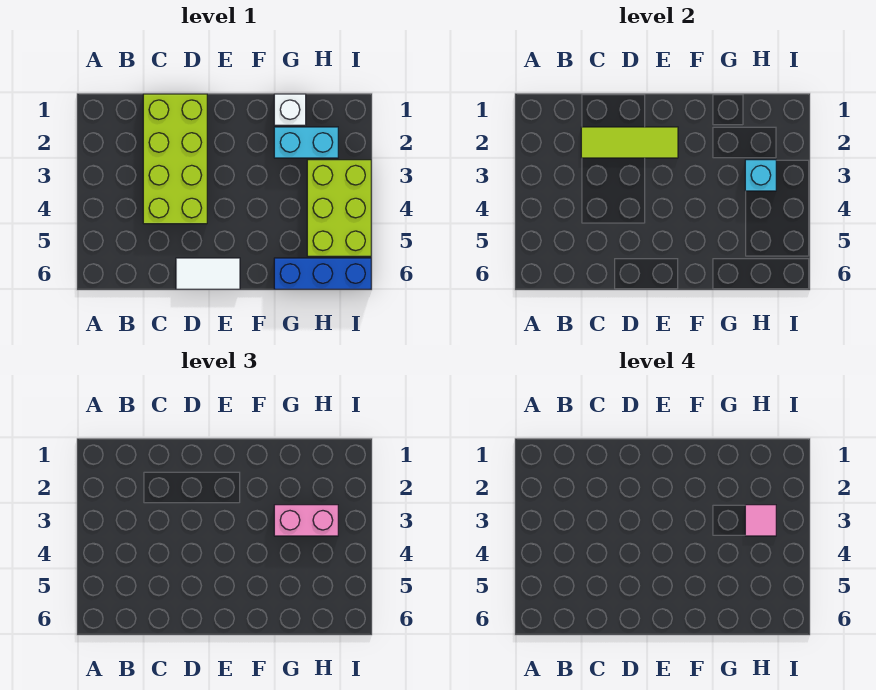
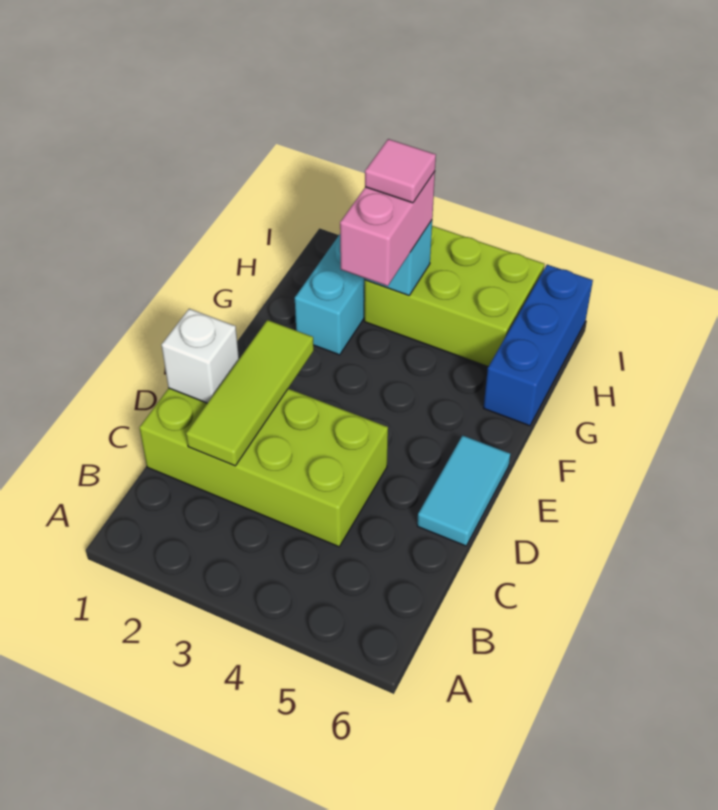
white 1x2 tile [176,258,240,289] -> cyan 1x2 tile [417,435,510,546]
white 1x1 brick [274,94,306,125] -> white 1x1 brick moved to [162,309,239,403]

